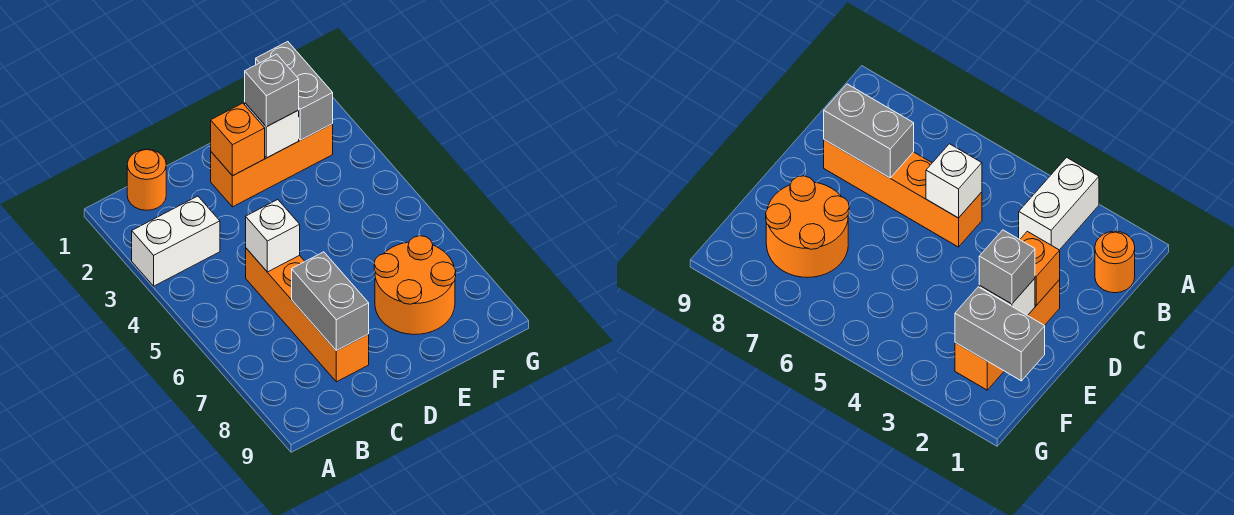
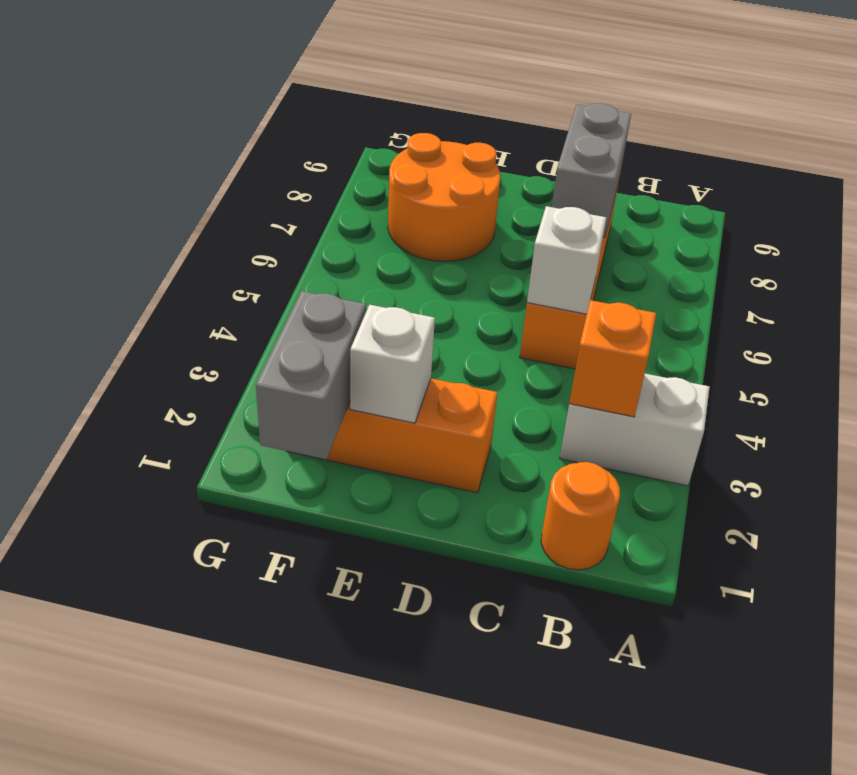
orange 1x1 brick [211,103,265,176] -> orange 1x1 brick moved to [569,300,656,417]
grey 1x1 brick [245,54,299,127] -> none

